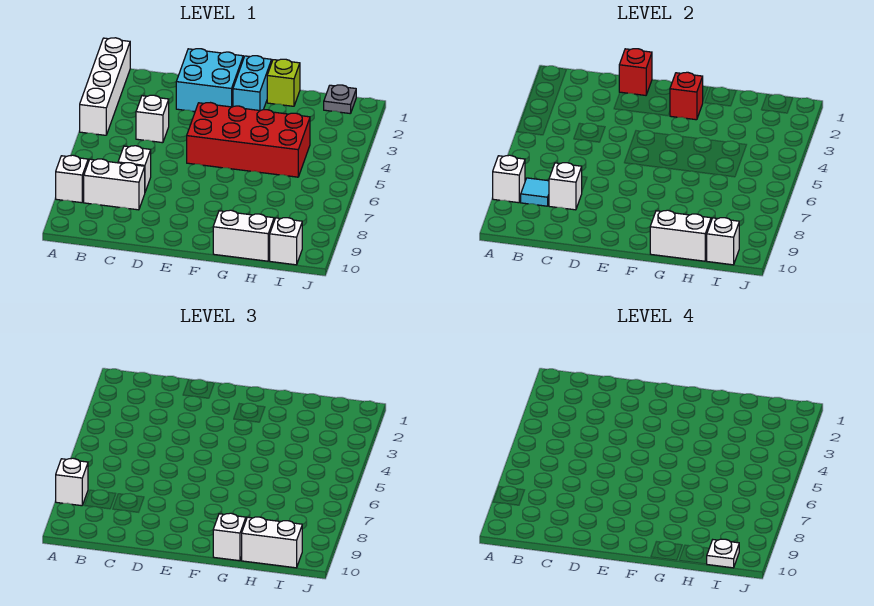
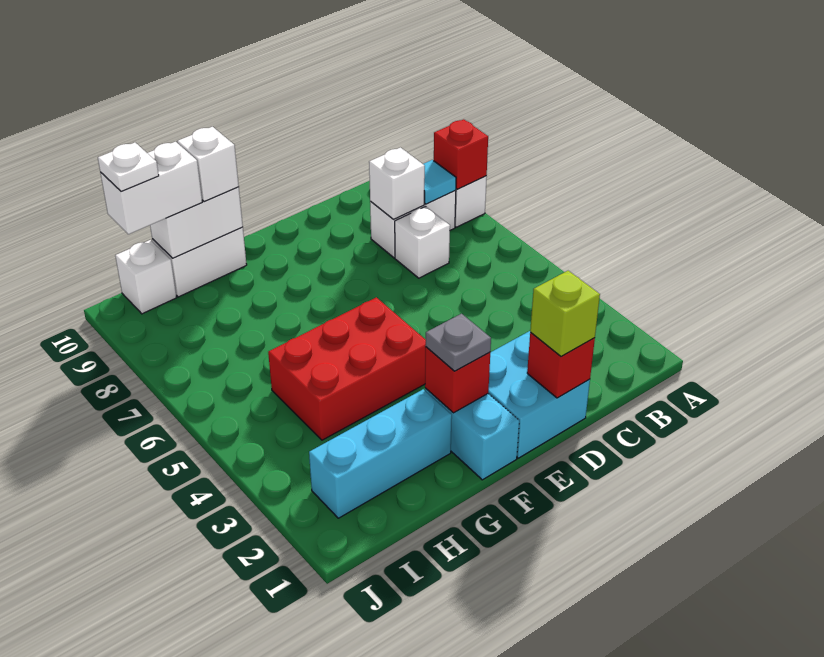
white 1x4 brick [80,38,130,135] -> none
white 1x1 brick [493,155,525,203] -> red 1x1 brick [434,119,488,189]
white 1x1 brick [56,458,88,506] -> none
white 1x1 brick [136,95,169,143] -> none
red 2x4 brick [187,103,310,177] -> red 2x3 brick [268,297,426,440]
lime 1x1 brick [267,59,300,106] -> lime 1x1 brick moved to [530,271,600,357]
none -> cyan 1x3 brick [309,389,452,518]
grey 1x1 plate [324,85,356,114] -> grey 1x1 plate moved to [425,314,491,371]
white 1x1 brick [707,218,739,265] -> none

